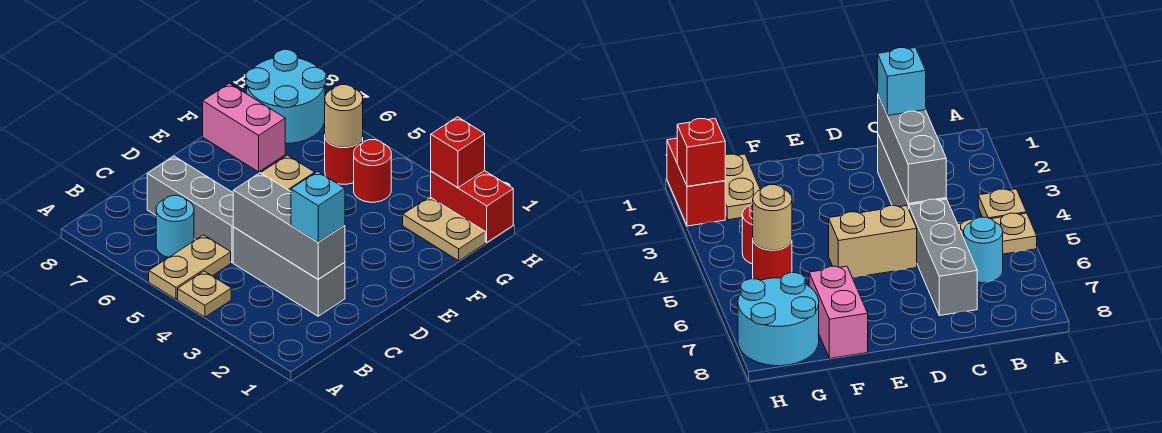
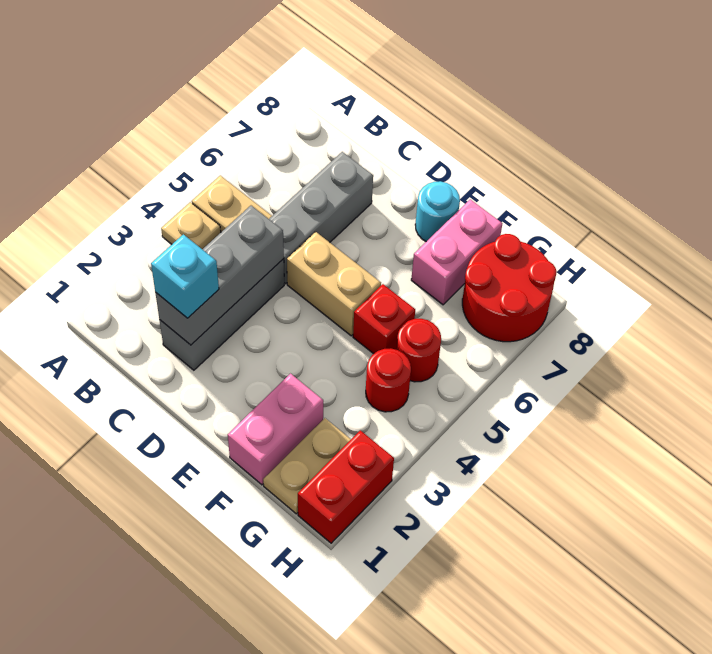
cyan 1x1 round brick [156,195,194,257] -> cyan 1x1 round brick moved to [415,181,460,242]
none -> pink 1x2 brick [228,374,323,485]
tan 1x1 round brick [325,85,363,147] -> none
cyan 2x2 round brick [246,50,326,143] -> red 2x2 round brick [462,234,557,342]
red 1x1 brick [431,117,485,188] -> red 1x1 brick moved to [353,284,415,354]

